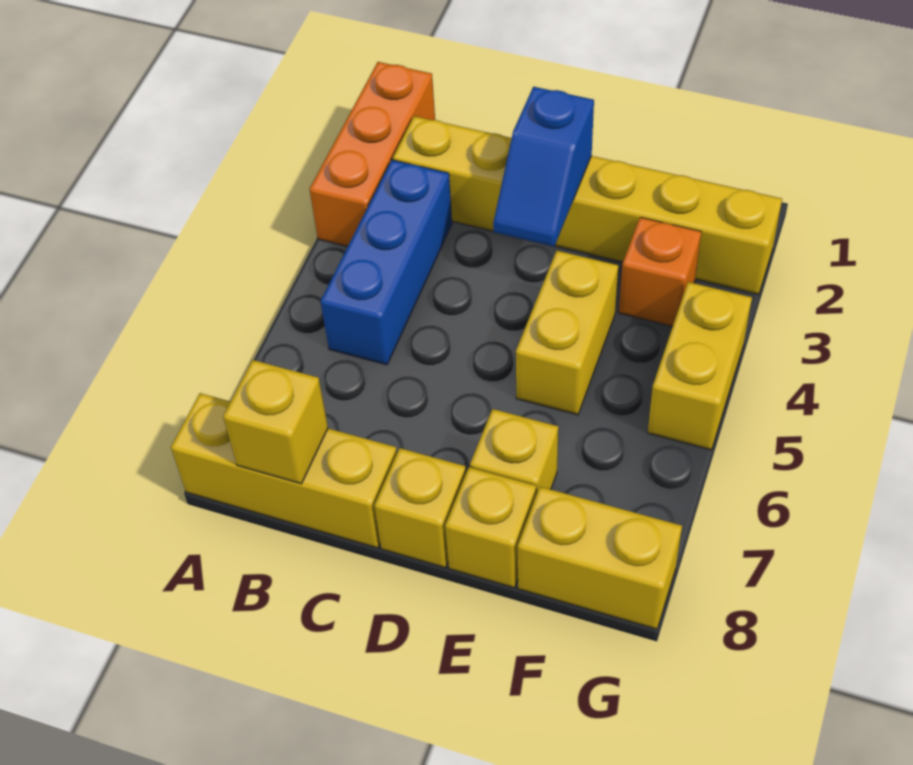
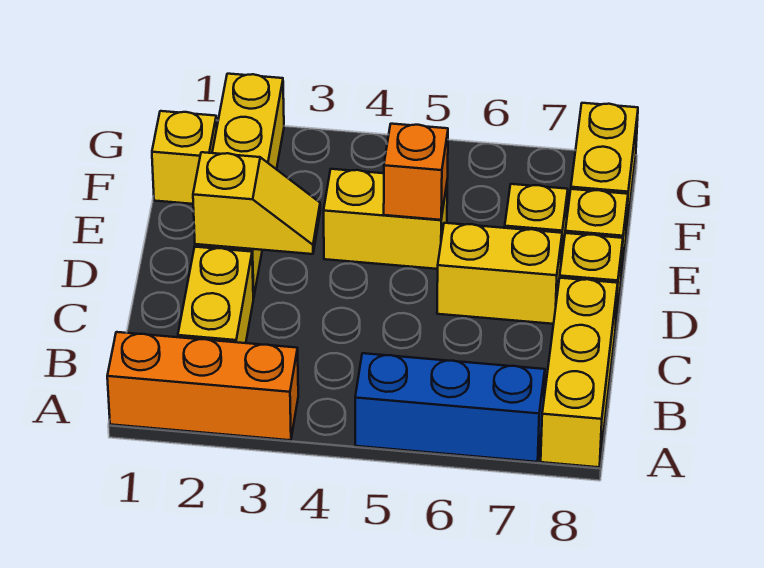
blue 1x3 brick [321,160,452,365] -> blue 1x3 brick moved to [355,353,545,462]
yellow 1x1 brick [223,360,328,484] -> yellow 1x1 brick moved to [152,111,217,204]
blue 1x2 slope [493,87,594,247] -> yellow 1x2 slope [193,152,320,254]
orange 1x1 brick [619,217,701,327] -> orange 1x1 brick moved to [384,124,448,220]
yellow 1x2 brick [648,282,752,450] -> yellow 1x2 brick moved to [437,223,562,324]

